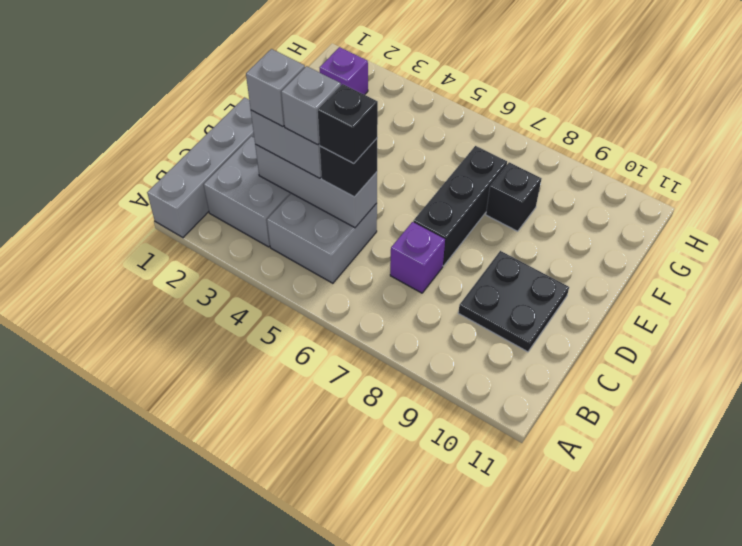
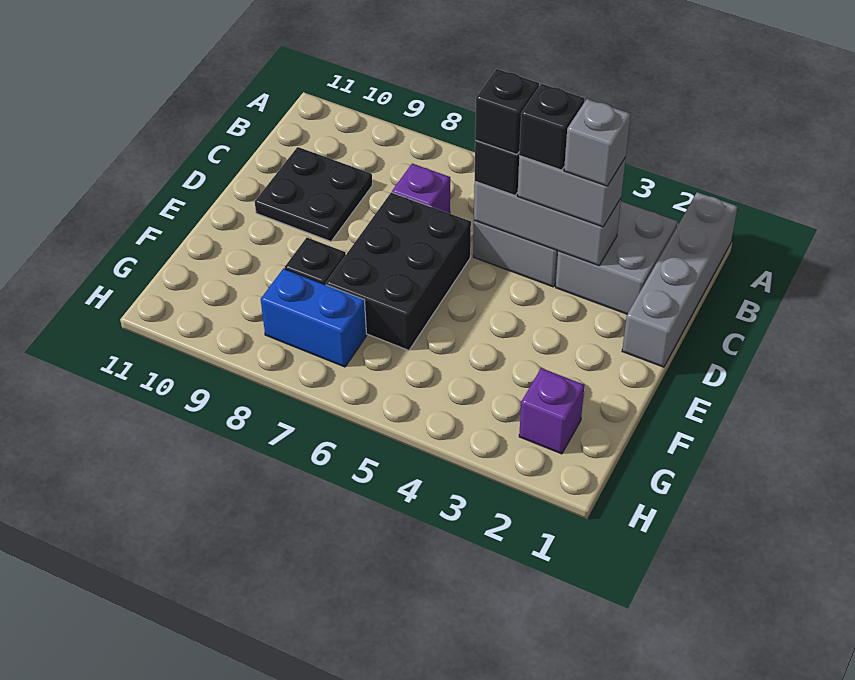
grey 1x1 brick [281,66,341,145] -> black 1x1 brick [519,84,584,170]
black 1x3 brick [413,146,507,266] -> black 2x3 brick [326,192,471,350]
none -> blue 1x2 brick [261,269,367,367]

